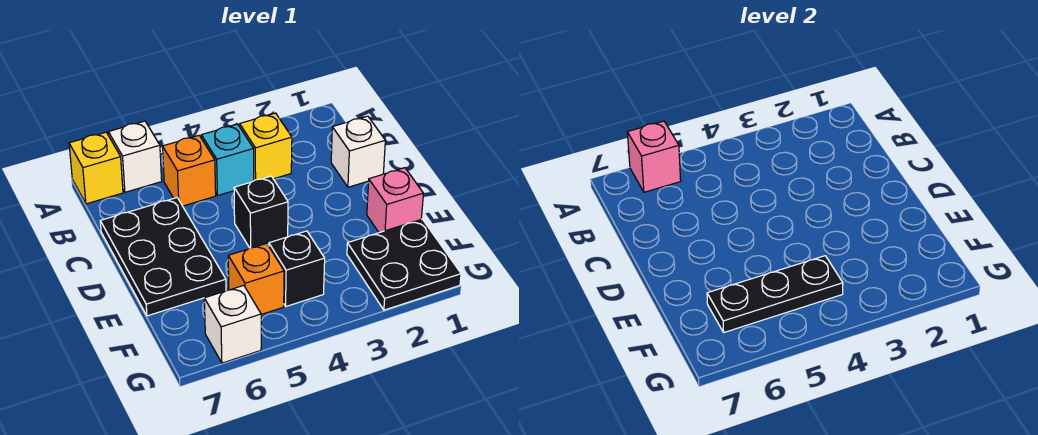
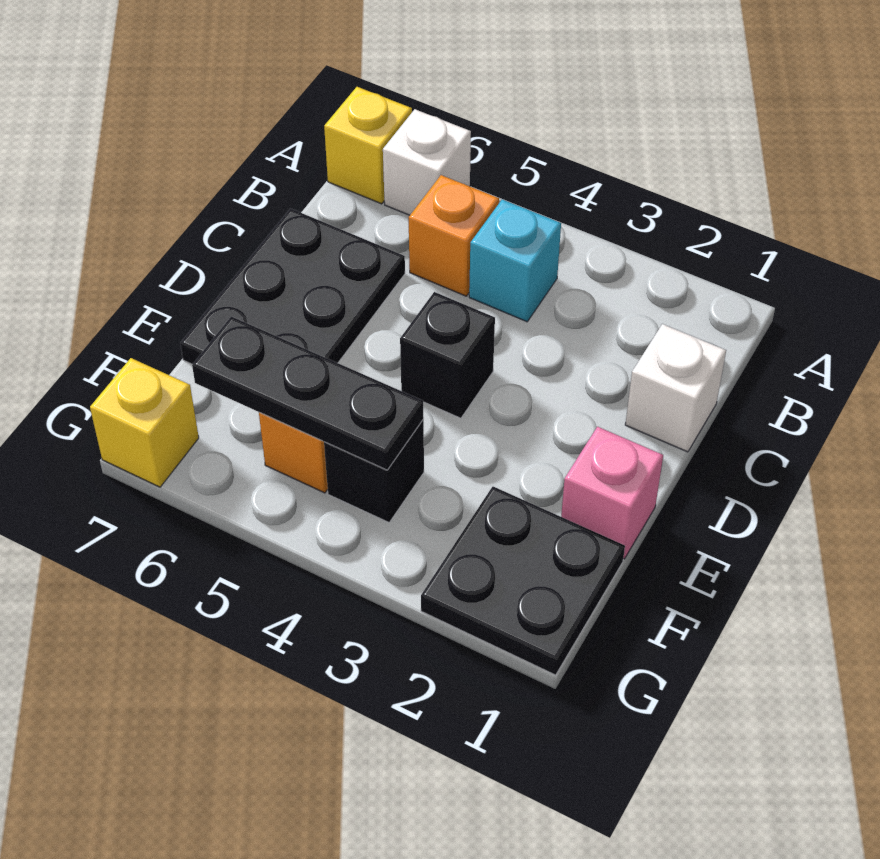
pink 1x1 brick [627,121,681,192] -> none
yellow 1x1 brick [240,113,292,180] -> yellow 1x1 brick moved to [90,358,199,487]
white 1x1 brick [204,285,261,363] -> none

